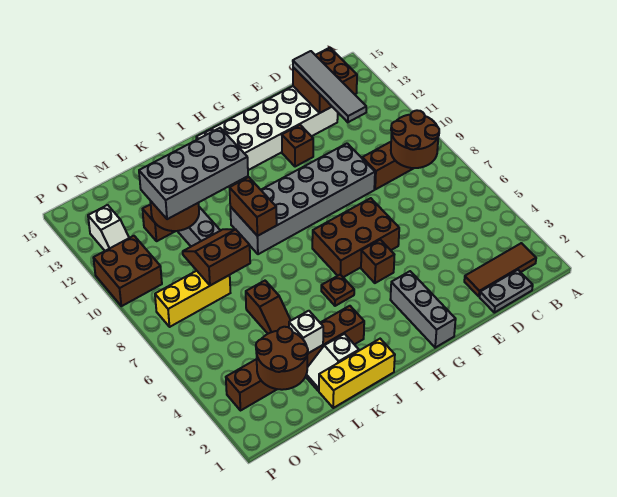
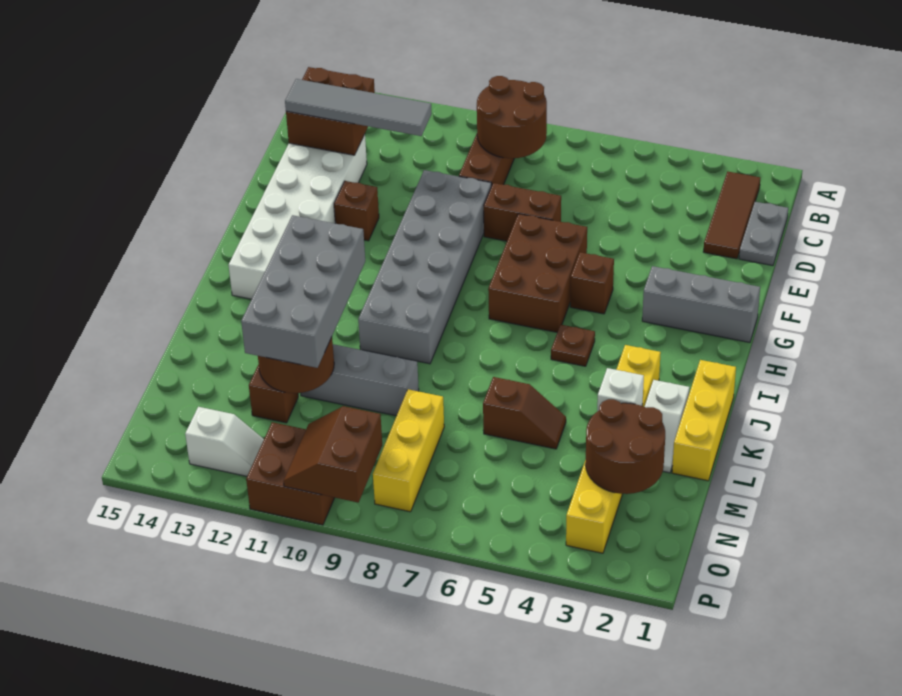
brown 1x6 brick [226,306,364,411] -> yellow 1x6 brick [566,345,661,553]
brown 1x2 brick [230,177,277,236] -> brown 1x2 brick moved to [484,183,561,241]
brown 2x2 slope [183,229,250,285] -> brown 2x2 slope moved to [283,406,382,502]

